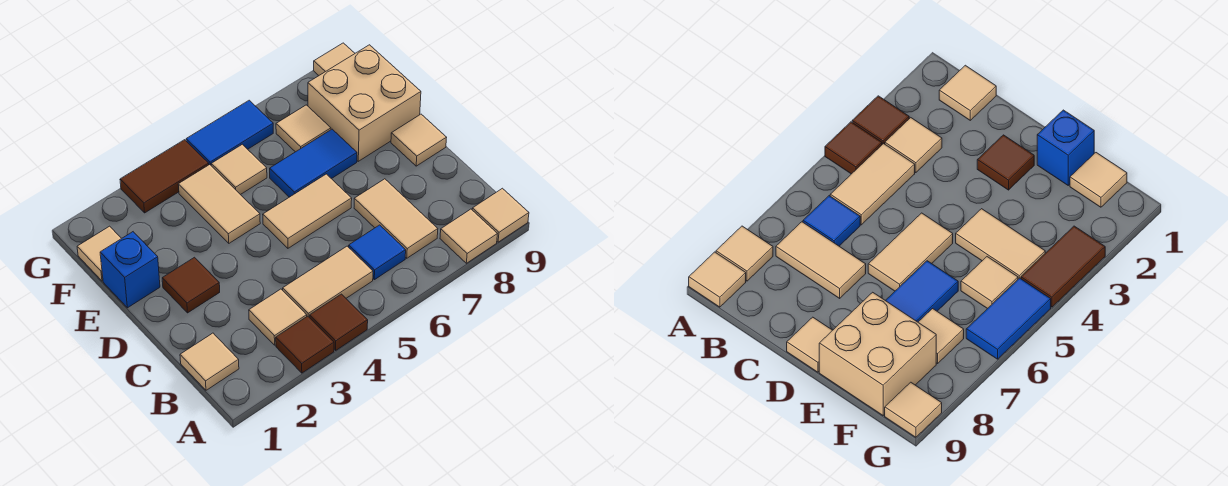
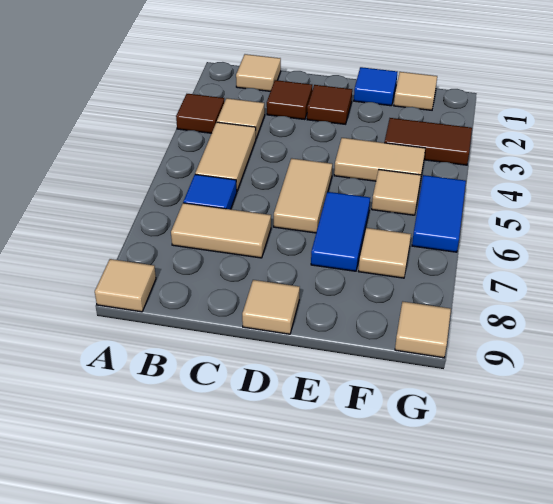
brown 1x1 tile [310,294,368,350] -> brown 1x1 tile moved to [267,80,312,120]
tan 1x1 tile [440,209,497,263] -> none
blue 1x1 brick [100,232,160,308] -> blue 1x1 tile [354,67,397,106]
tan 2x2 brick [308,45,421,161] -> none
brown 1x2 tile [120,140,209,213] -> brown 1x2 tile turned to [384,118,472,165]

